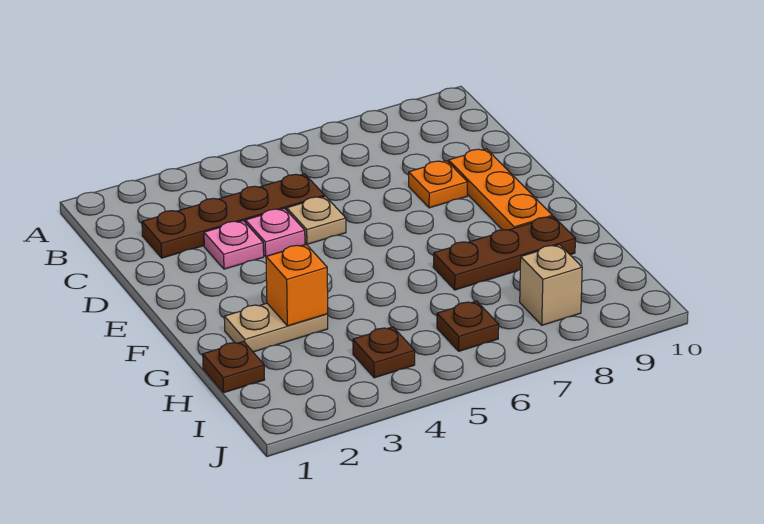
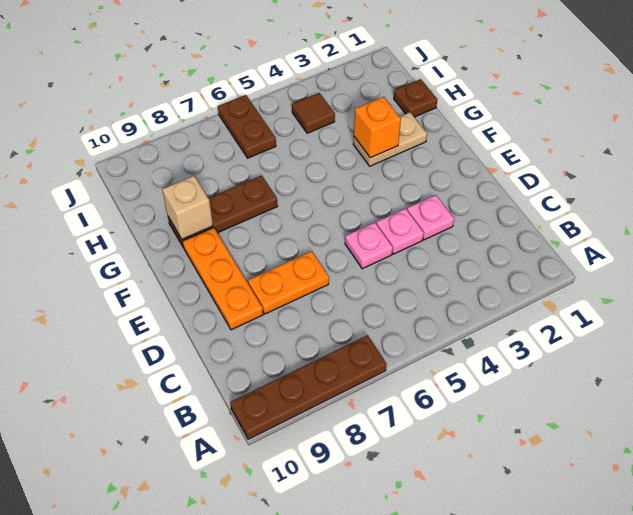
brown 1x4 plate [142,174,325,258] -> brown 1x4 plate moved to [230,335,386,439]
tan 1x1 plate [287,196,346,244] -> pink 1x1 plate [345,223,393,269]
orange 1x1 plate [409,161,468,208] -> orange 1x2 plate [248,251,329,314]
brown 1x1 plate [353,327,415,378] -> brown 1x1 tile [292,93,335,133]
brown 1x1 plate [437,301,499,351] -> brown 1x2 plate [218,95,276,158]
tan 1x1 brick [520,245,582,325] -> tan 1x1 brick moved to [162,176,213,239]

